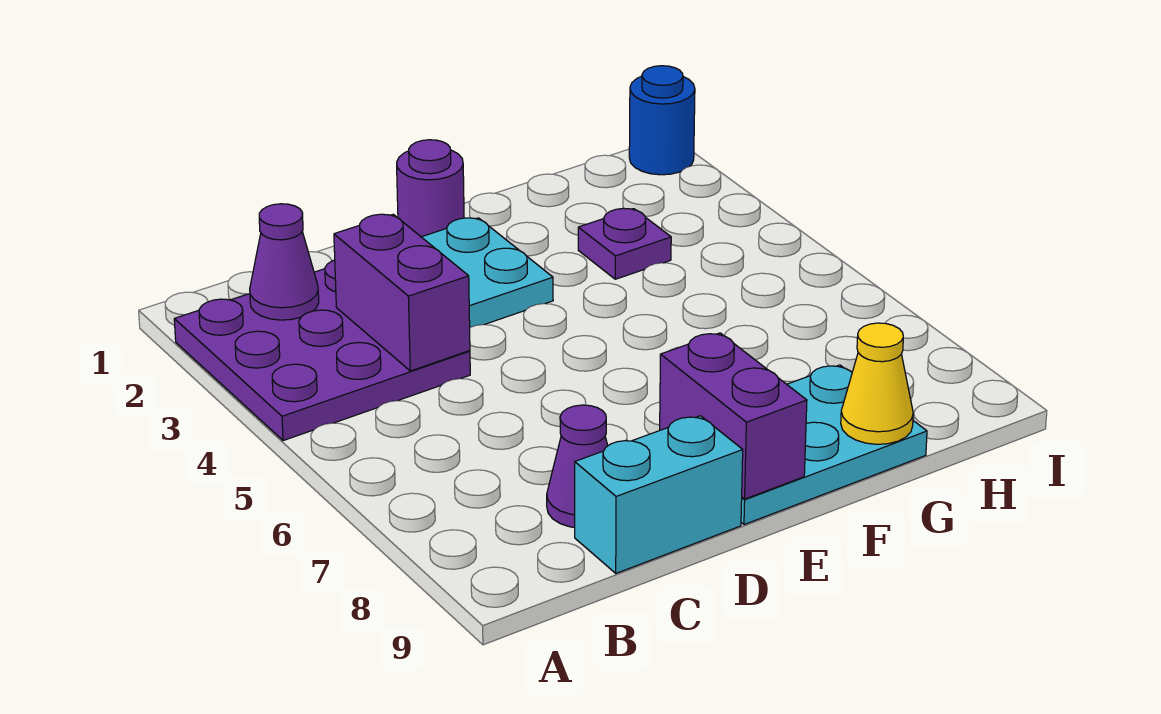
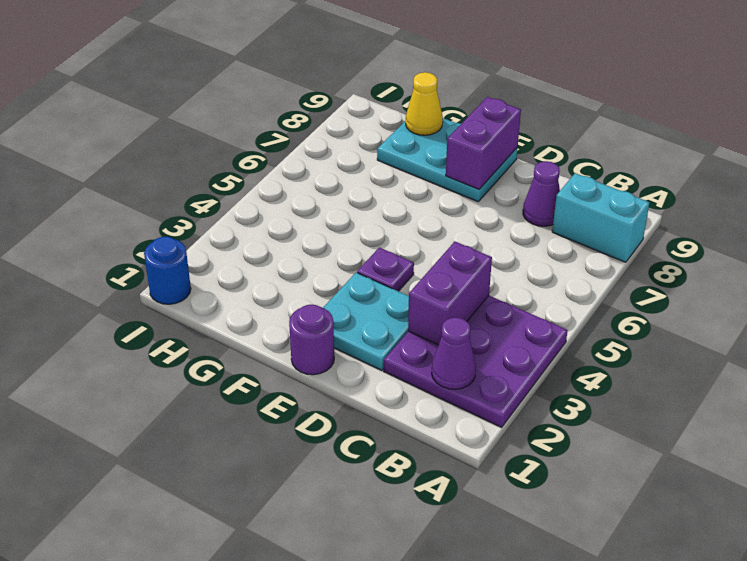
cyan 1x2 brick [575,416,743,573] -> cyan 1x2 brick moved to [552,173,649,262]
purple 1x1 plate [578,208,671,279] -> purple 1x1 plate moved to [357,248,414,291]

